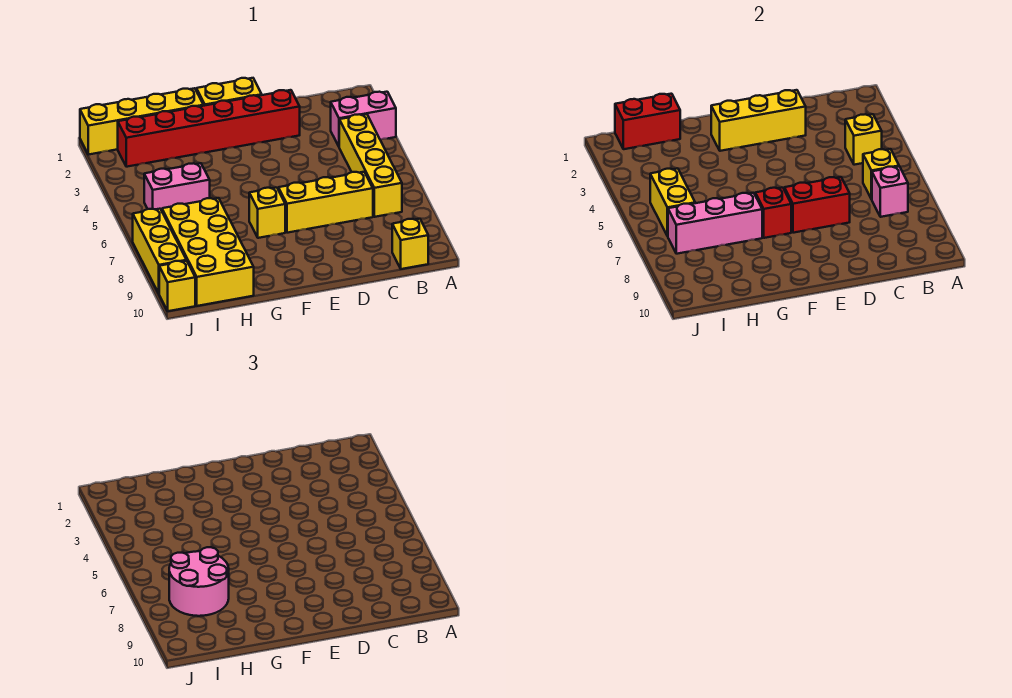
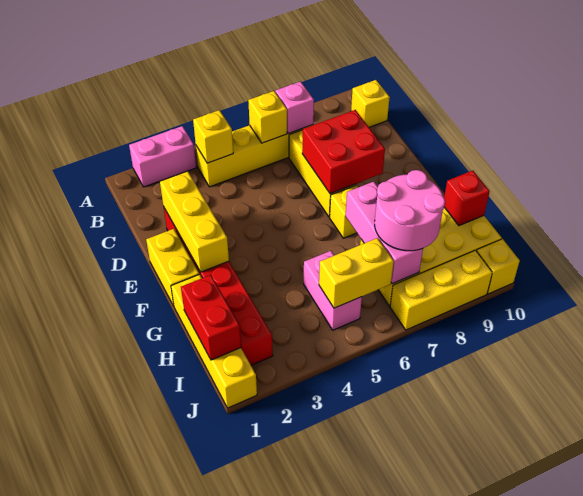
pink 1x2 brick [331,92,396,146] -> pink 1x2 brick turned to [129,126,196,187]
red 1x2 brick [784,177,850,233] -> red 2x2 brick [302,110,385,194]
red 1x1 brick [755,188,791,238] -> red 1x1 brick moved to [444,171,490,226]

